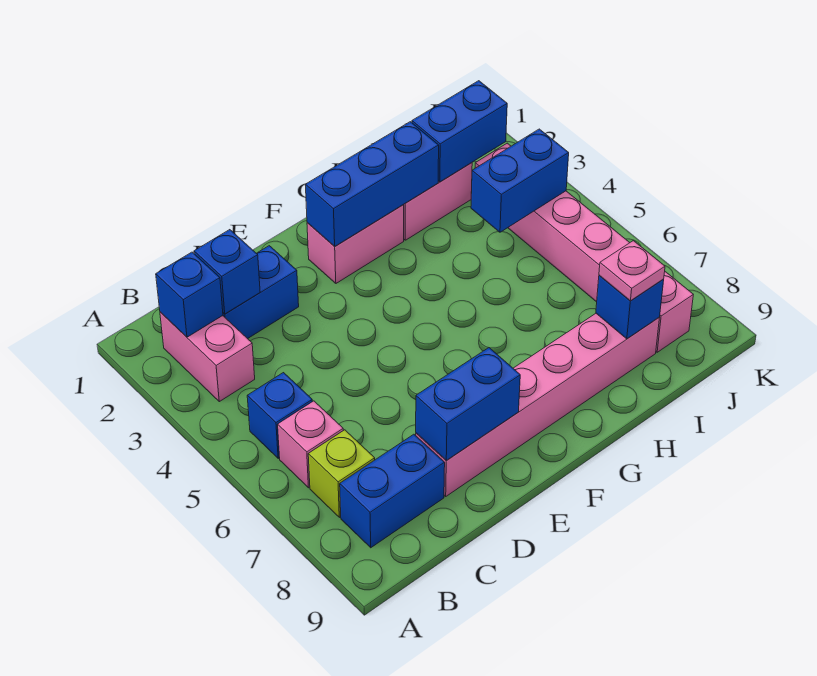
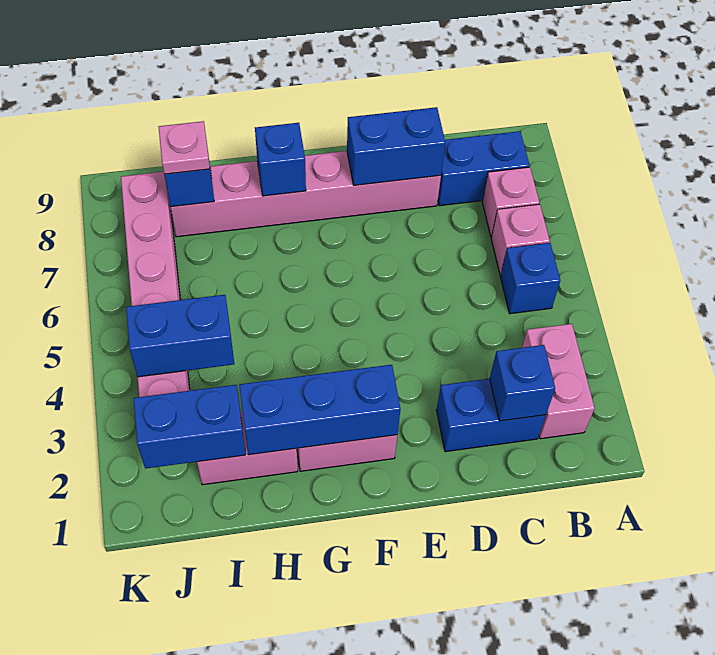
blue 1x1 brick [156,252,223,337] -> blue 1x1 brick moved to [255,123,306,196]
lime 1x1 brick [308,430,375,517] -> pink 1x1 brick [482,167,540,237]

